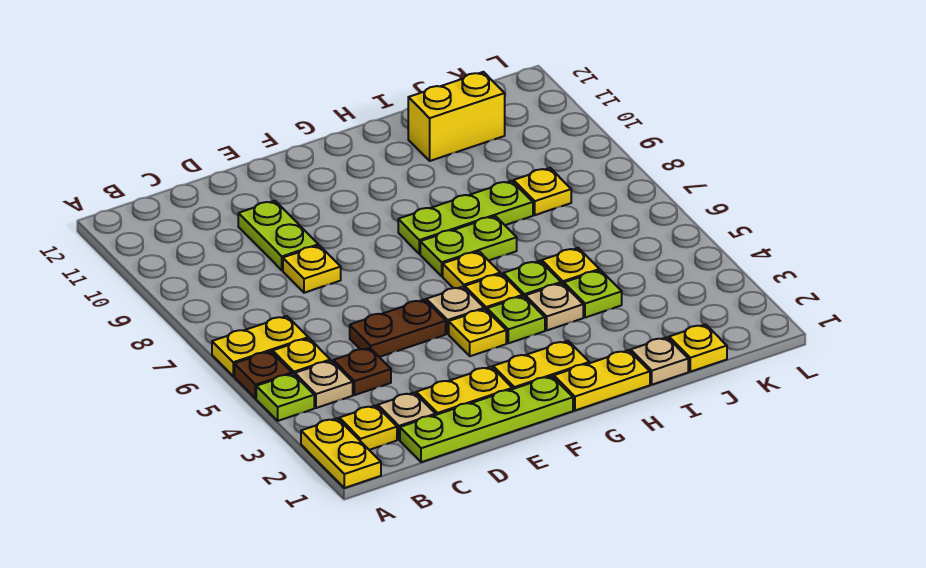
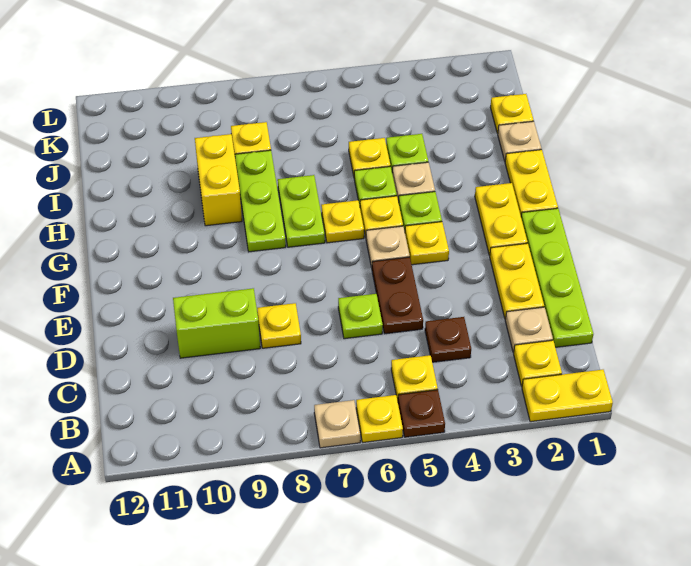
lime 1x1 plate [256,374,314,421] -> lime 1x1 plate moved to [338,294,383,339]
yellow 1x2 plate [212,316,308,376] -> yellow 1x1 plate [356,395,403,442]
tan 1x1 plate [295,361,353,408] -> tan 1x1 plate moved to [314,400,360,448]
lime 1x2 plate [238,201,318,270] -> lime 1x2 brick [173,288,260,358]
yellow 1x2 brick [408,72,505,161] -> yellow 1x2 brick moved to [195,134,242,226]

